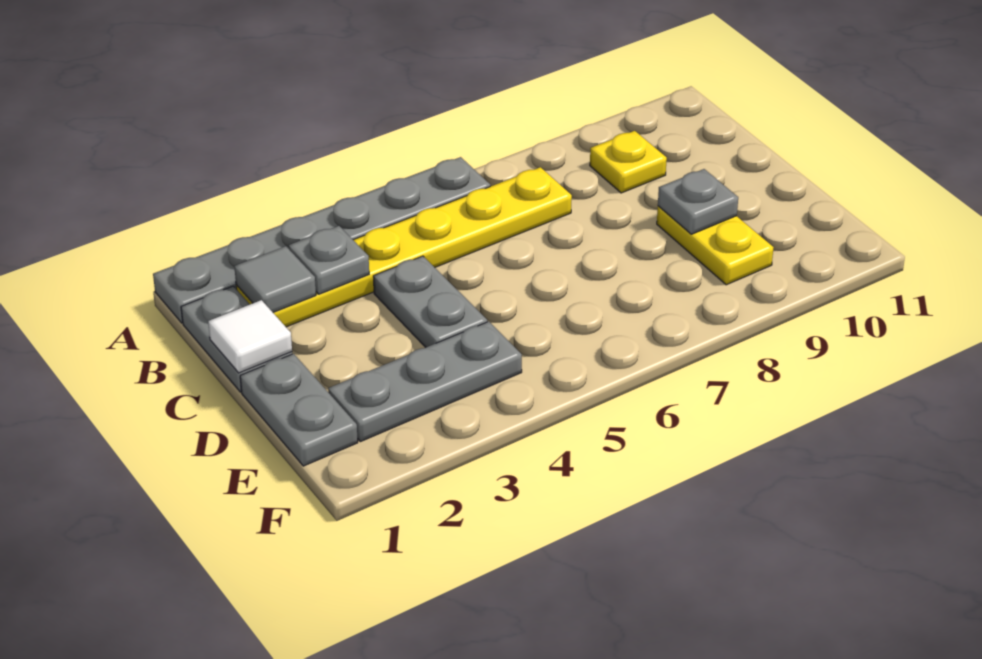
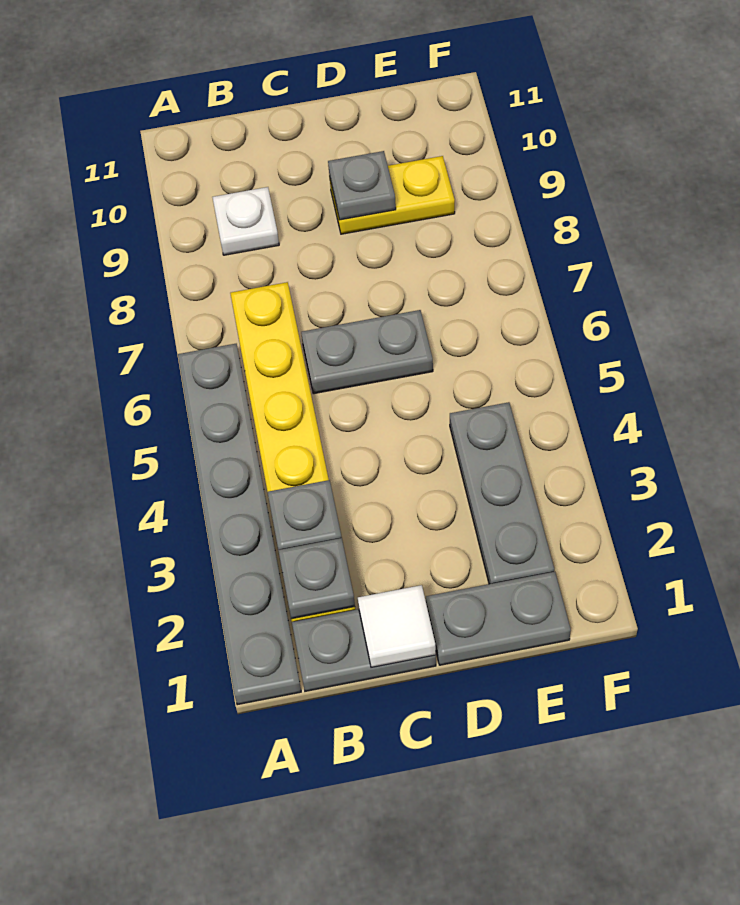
grey 1x1 tile [234,246,316,312] -> grey 1x1 plate [278,538,355,619]
yellow 1x1 plate [590,131,667,193] -> white 1x1 plate [212,187,279,255]
grey 1x2 plate [373,256,487,347] -> grey 1x2 plate moved to [301,310,433,394]

